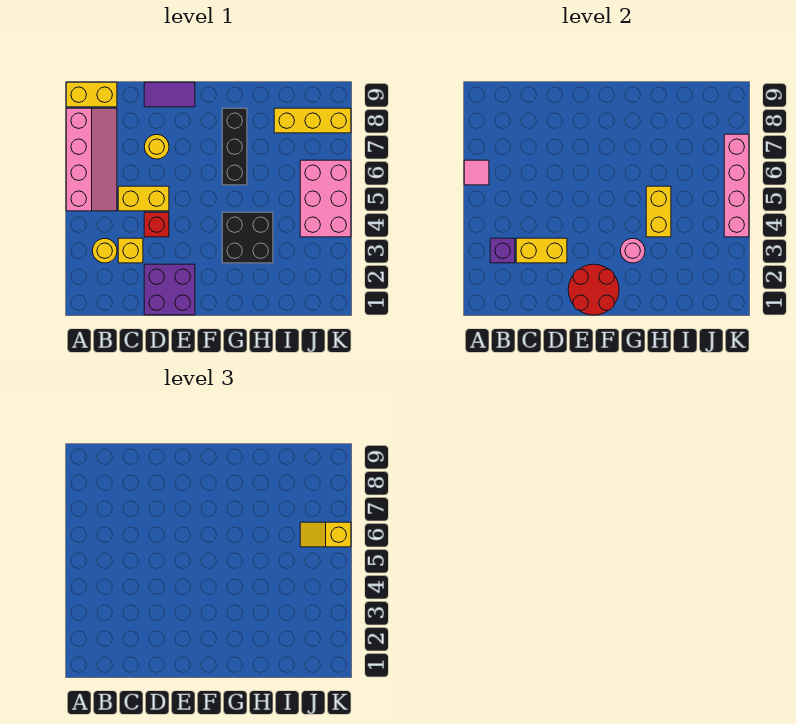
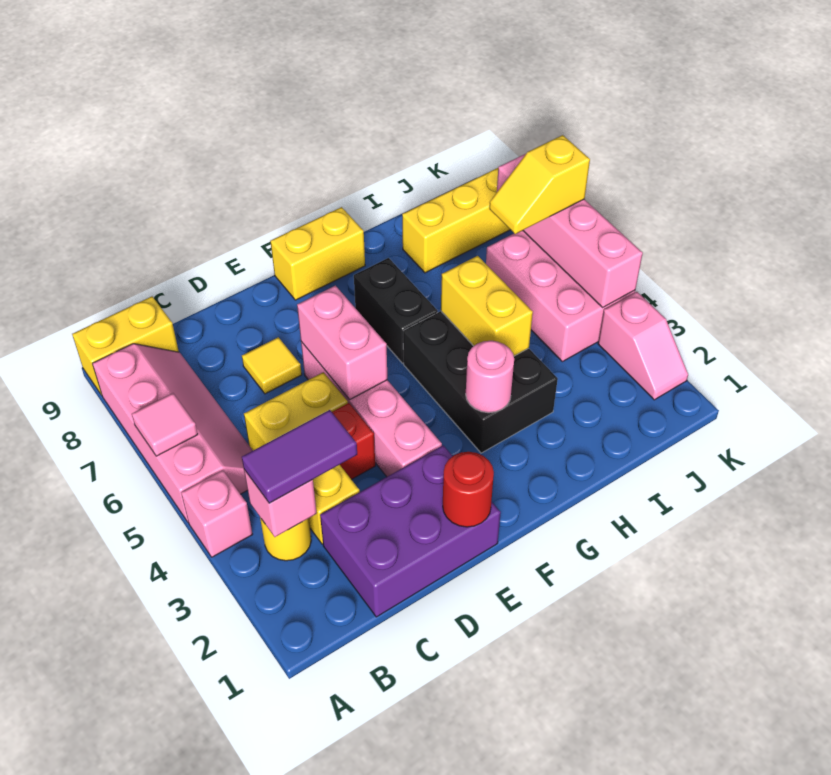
none -> pink 1x1 brick [181,470,253,557]
purple 1x1 brick [490,238,515,263] -> pink 1x1 brick [244,470,317,537]
yellow 1x2 brick [516,238,567,263] -> yellow 1x2 brick moved to [270,207,365,300]
purple 2x2 brick [144,264,195,315] -> purple 2x3 brick [320,445,501,617]
yellow 1x1 round brick [144,134,169,159] -> yellow 1x1 tile [242,337,302,394]
purple 1x2 tile [144,82,195,107] -> purple 1x2 tile moved to [242,410,357,503]
red 2x2 round brick [568,264,619,315] -> red 1x1 round brick [443,452,494,527]
none -> pink 1x4 brick [301,342,442,477]
none -> pink 1x2 brick [297,286,387,400]
black 2x2 brick [222,212,273,263] -> black 2x3 brick [403,311,558,453]
black 1x3 brick [222,108,247,185] -> black 1x2 brick [354,258,438,363]
none -> pink 1x2 slope [598,292,688,400]

